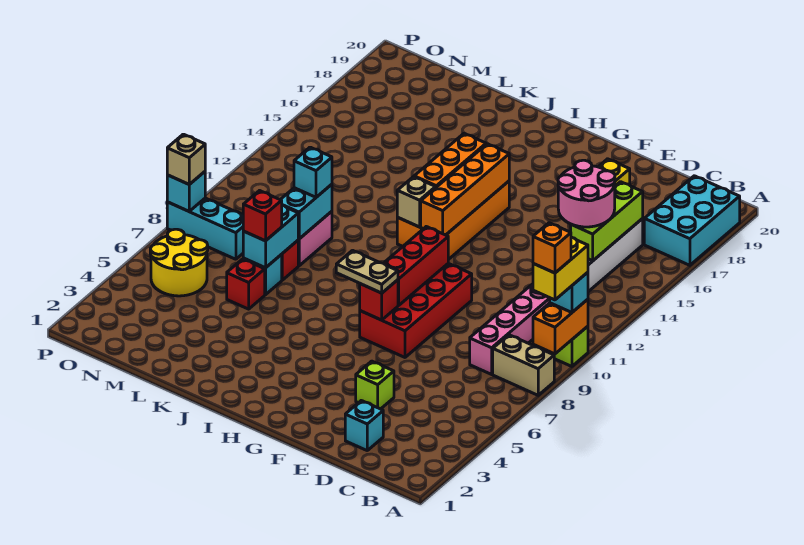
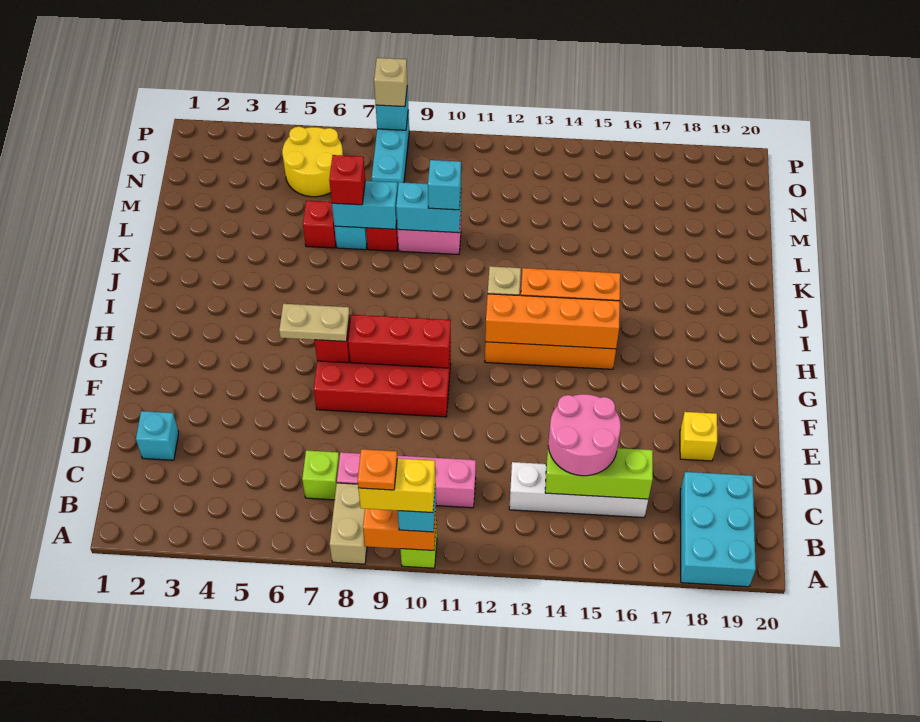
orange 1x1 brick [533,223,571,273] -> orange 1x1 plate [358,449,397,490]
cyan 2x3 brick [644,176,740,265] -> cyan 2x3 brick turned to [680,472,756,587]
lime 1x1 brick [356,361,394,409] -> lime 1x1 brick moved to [302,450,339,500]
tan 1x2 plate [336,250,398,293] -> tan 1x2 plate turned to [279,304,350,341]

